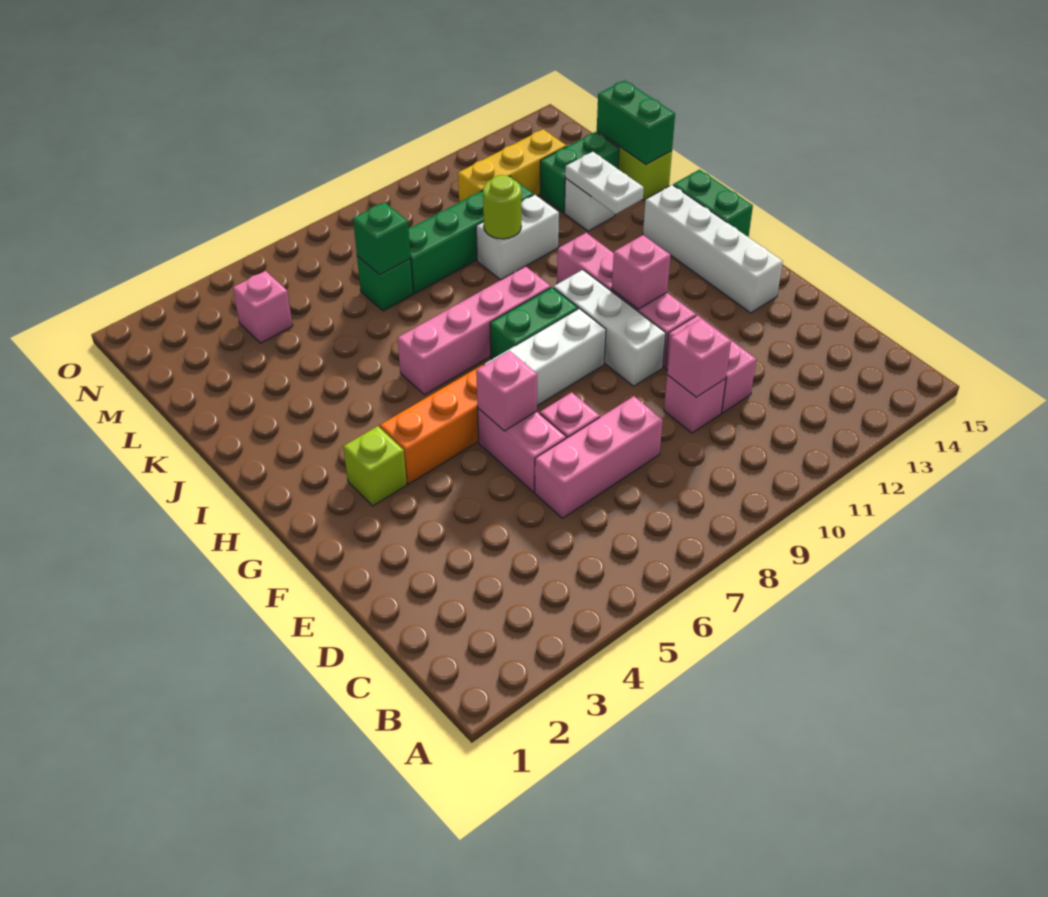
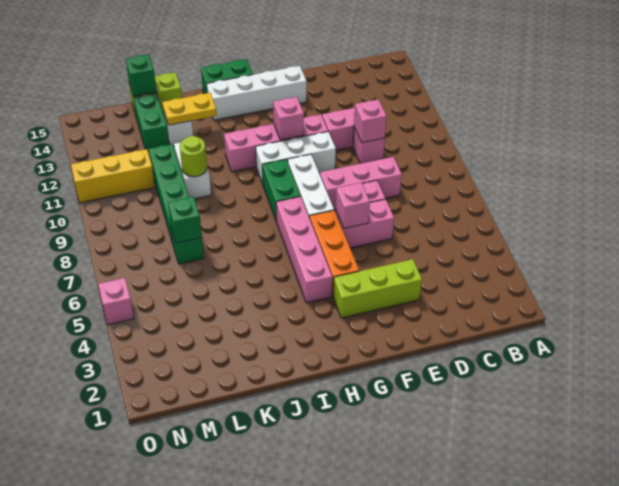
pink 1x3 brick [535,396,663,518] -> pink 1x3 brick turned to [320,157,402,209]
lime 1x1 brick [343,426,407,506] -> lime 1x3 brick [333,259,422,318]
pink 1x4 brick [398,266,551,395] -> pink 1x4 brick moved to [276,197,332,303]
white 1x2 plate [565,152,644,214] -> yellow 1x2 plate [162,93,217,125]
green 1x2 brick [597,80,675,165] -> green 1x1 brick [126,54,157,96]
pink 1x1 brick [233,271,293,343] -> pink 1x1 brick moved to [98,278,134,325]
yellow 1x3 brick [458,129,566,202] -> yellow 1x3 brick turned to [71,149,155,203]

